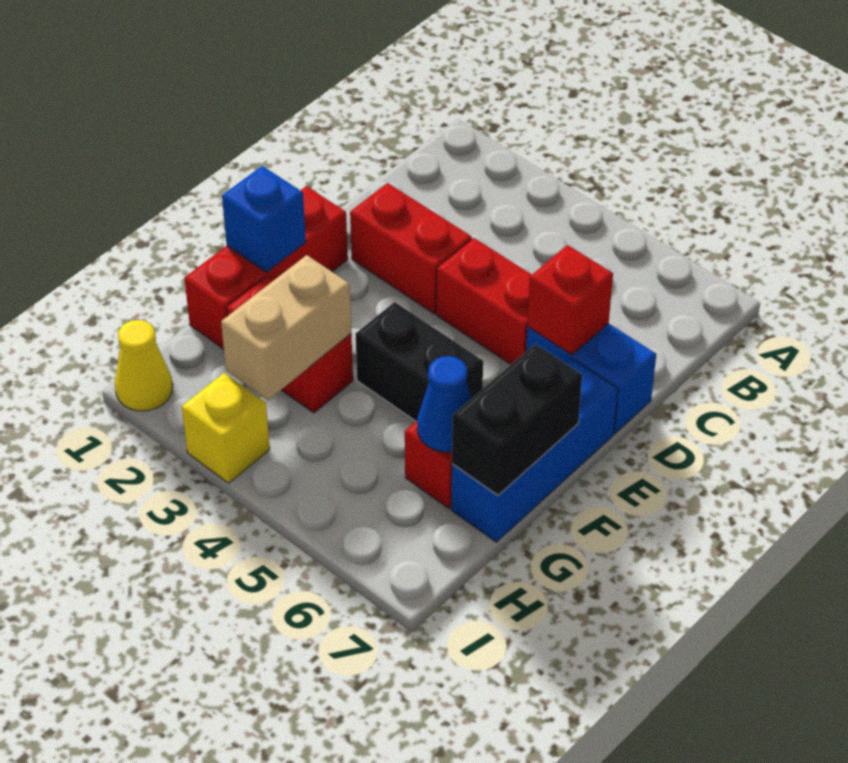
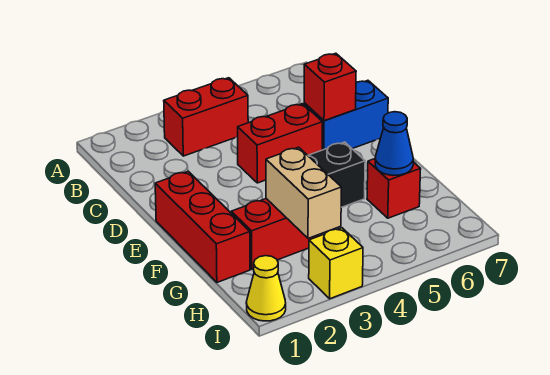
red 1x2 brick [350,183,472,314] -> red 1x2 brick moved to [164,78,248,156]
blue 1x3 brick [451,359,618,542] -> none
blue 1x1 brick [222,166,306,272] -> none
black 1x2 brick [452,344,582,495] -> none

